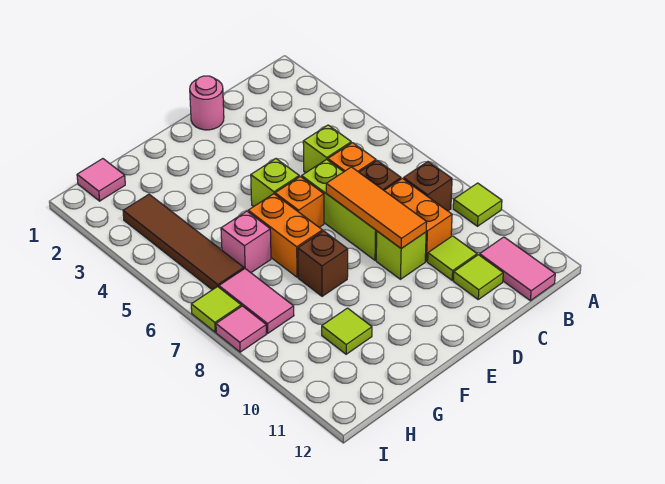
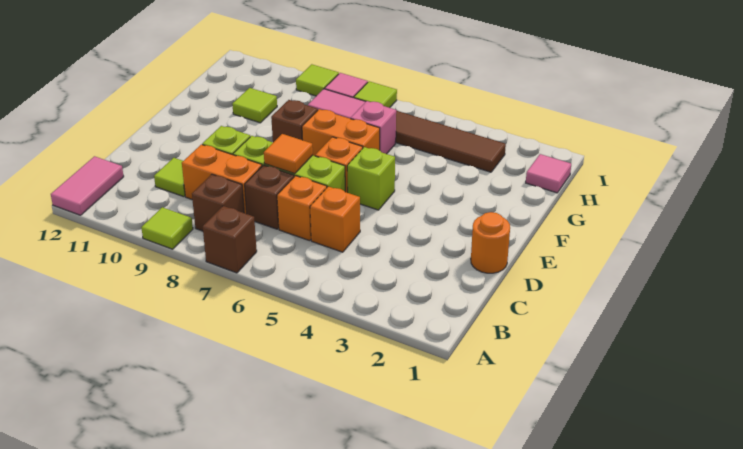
none -> brown 1x1 brick [203,206,257,273]
pink 1x2 tile [480,237,555,301] -> pink 1x2 tile turned to [51,156,124,215]
lime 1x1 brick [303,125,351,173] -> orange 1x1 brick [310,186,360,252]
lime 1x1 tile [453,255,503,299] -> lime 1x1 tile moved to [296,64,339,96]
pink 1x1 round brick [190,76,224,130] -> orange 1x1 round brick [471,212,510,273]
orange 1x3 tile [326,167,427,248] -> orange 1x1 tile [264,134,313,174]

